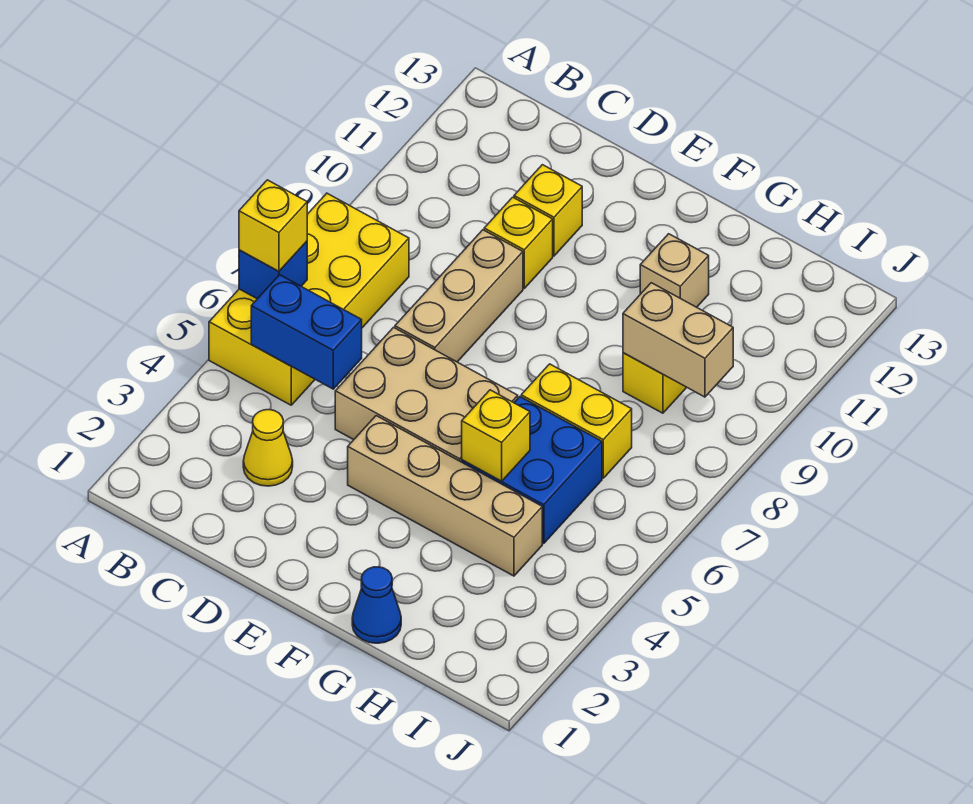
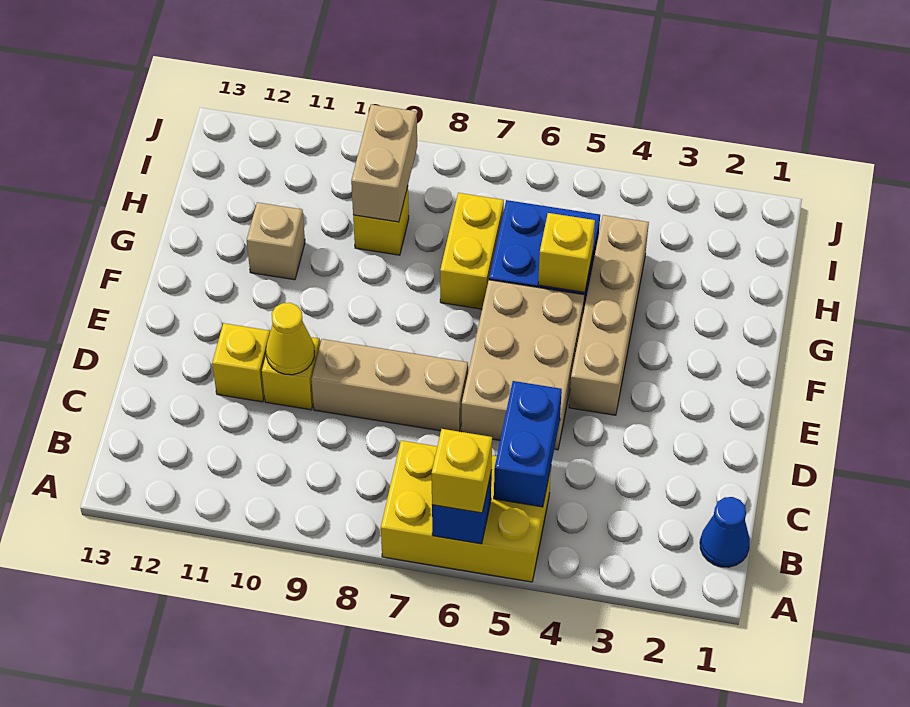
yellow 2x4 brick [209,193,409,405] -> yellow 2x3 brick [381,440,551,582]
yellow 1x1 cone [243,410,293,486] -> yellow 1x1 cone moved to [266,303,315,375]
blue 1x1 cone [352,567,401,643] -> blue 1x1 cone moved to [700,497,750,567]

